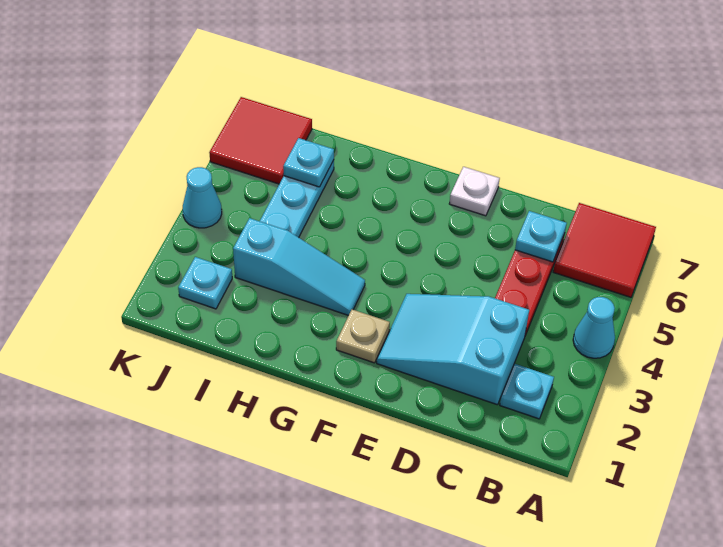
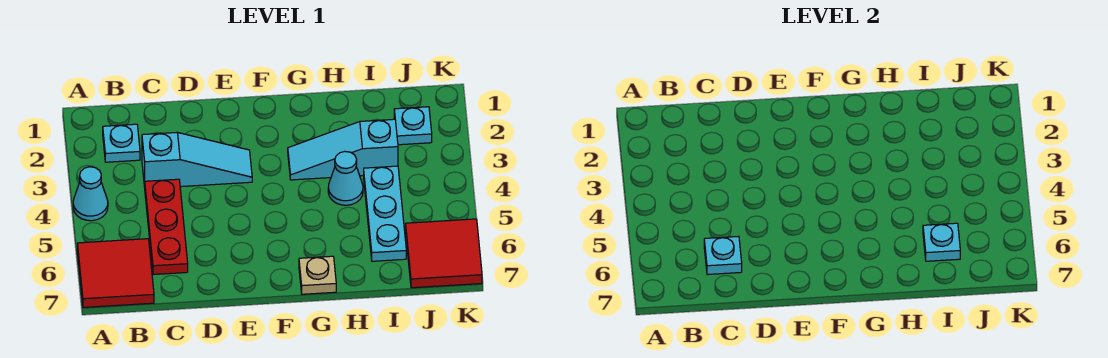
cyan 2x3 slope [377,294,529,405] -> cyan 1x3 slope [142,132,252,187]
white 1x1 plate [449,167,500,216] -> none
tan 1x1 plate [336,309,390,363] -> tan 1x1 plate moved to [299,256,336,294]
cyan 1x1 cone [183,167,222,228] -> cyan 1x1 cone moved to [328,152,363,205]

